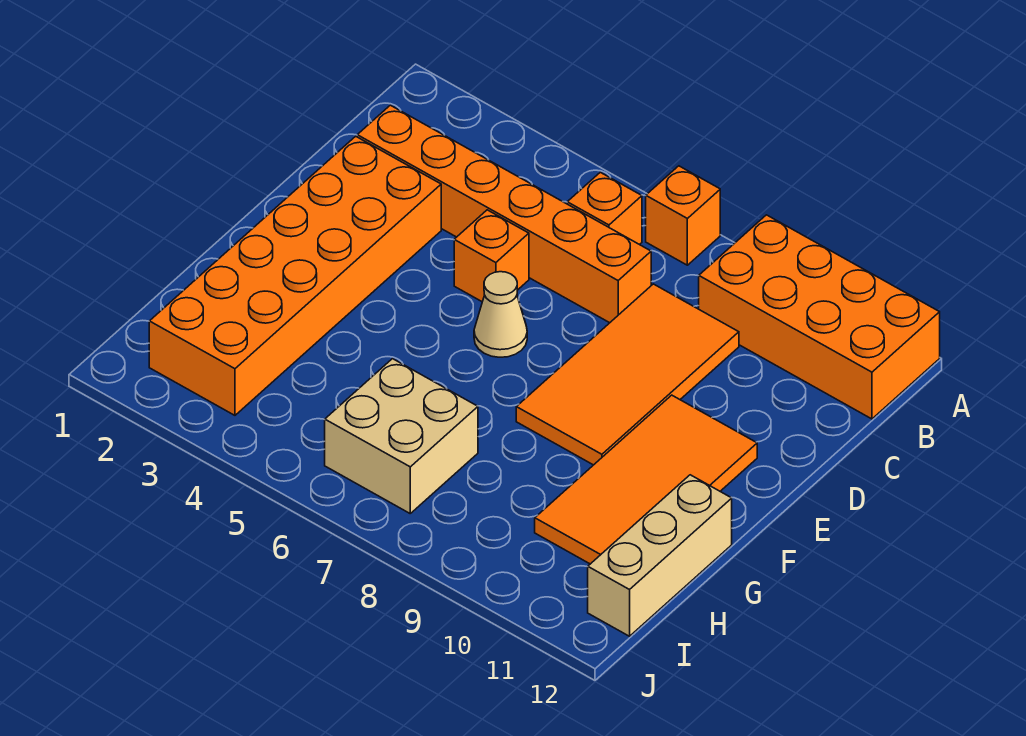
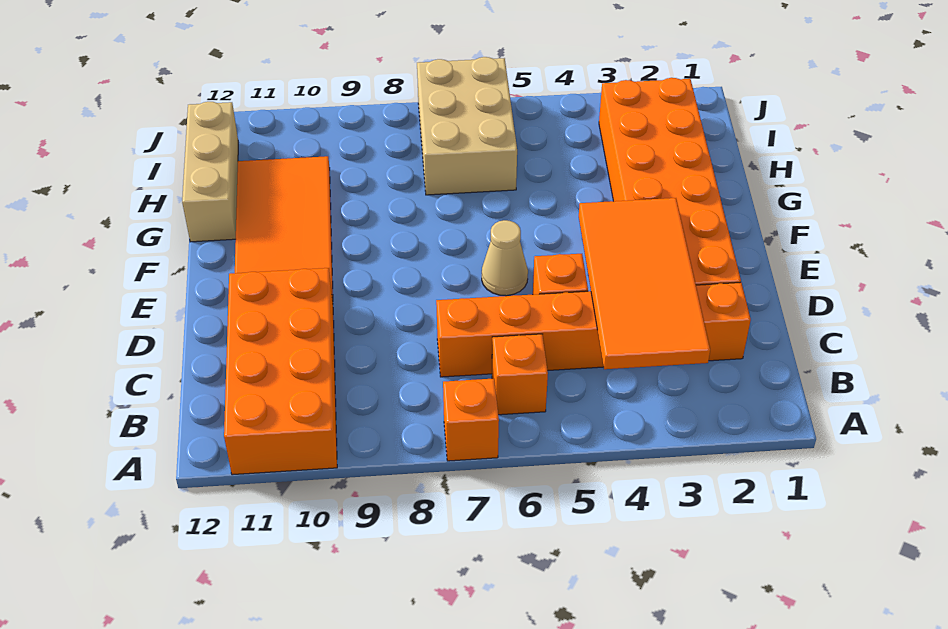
orange 2x4 brick [699,215,940,419] -> orange 2x4 brick turned to [224,268,337,475]
orange 2x4 tile [516,284,739,465] -> orange 2x4 tile moved to [579,198,710,369]
tan 2x2 brick [325,359,478,513] -> tan 2x3 brick [417,57,517,195]

